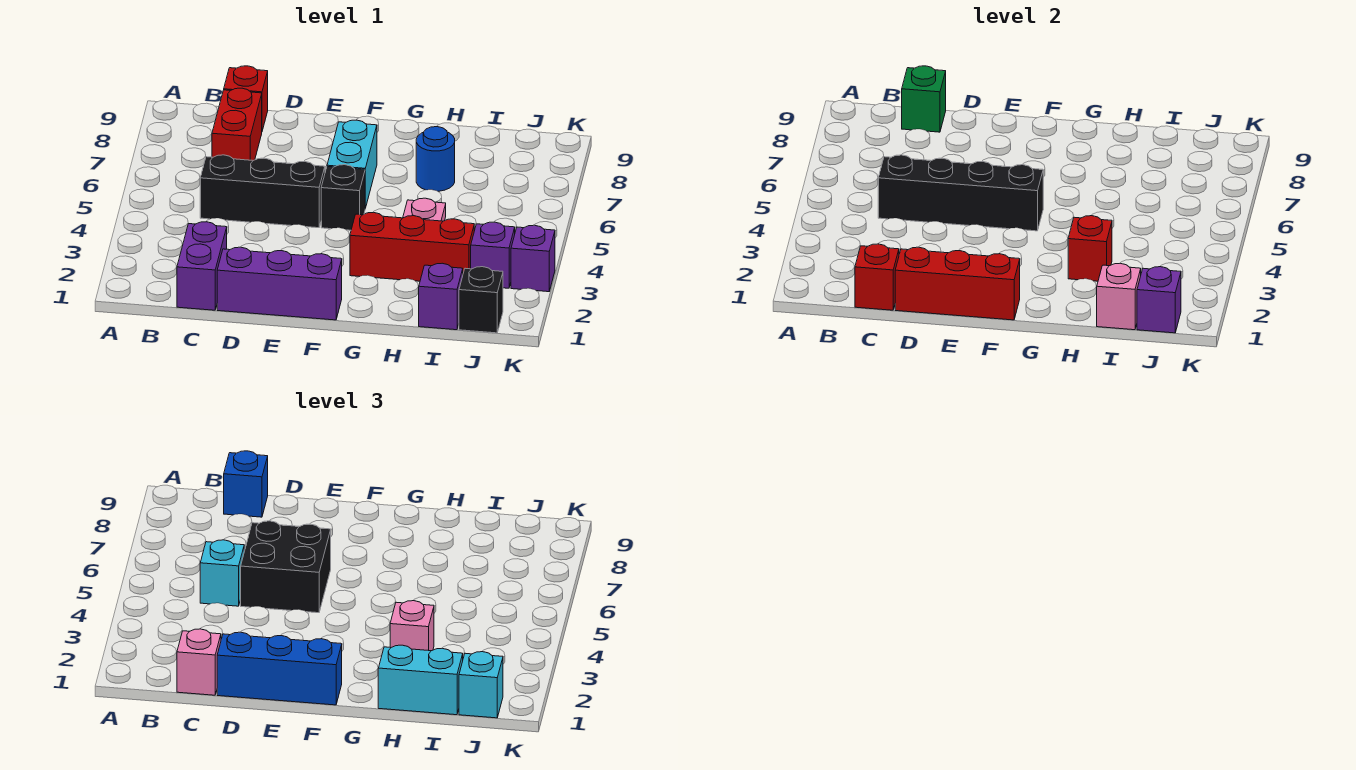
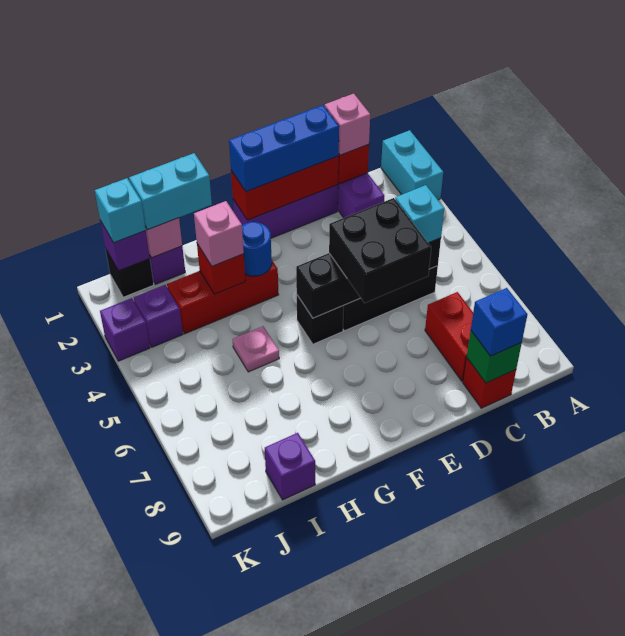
cyan 1x2 brick [327,120,377,208] -> cyan 1x2 brick moved to [381,130,443,200]
blue 1x1 round brick [416,127,455,191] -> blue 1x1 round brick moved to [242,222,272,276]
none -> purple 1x1 brick [265,433,315,500]

